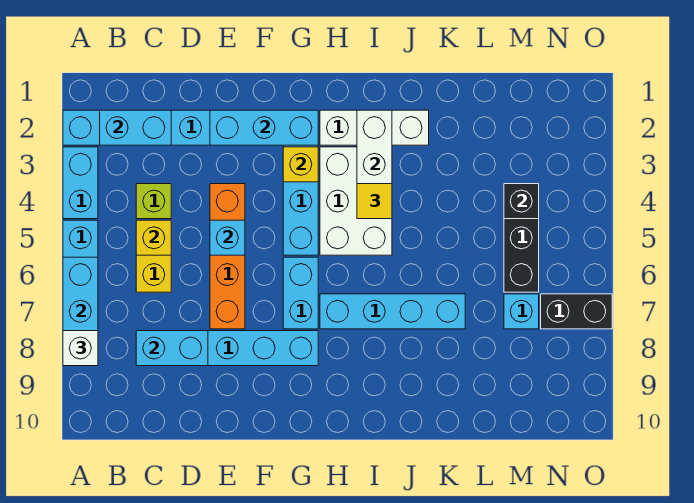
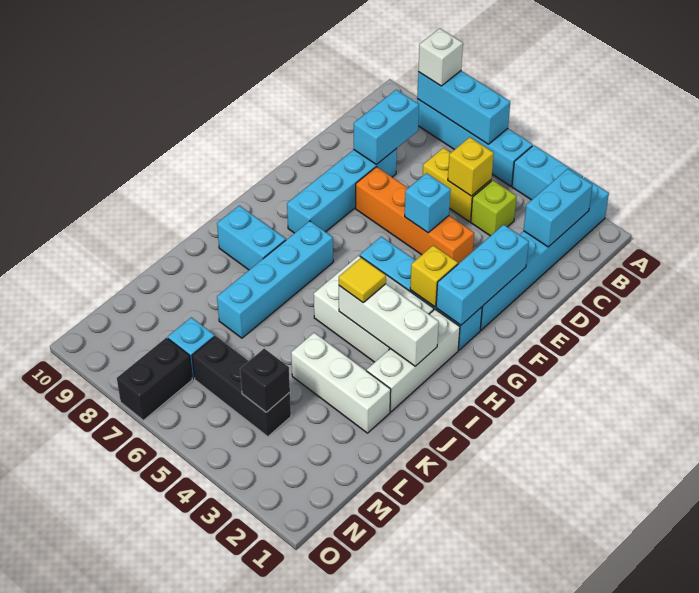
cyan 1x2 brick [283,257,318,329] -> cyan 1x2 brick moved to [217,206,286,270]
none -> white 1x3 brick [291,333,391,433]

